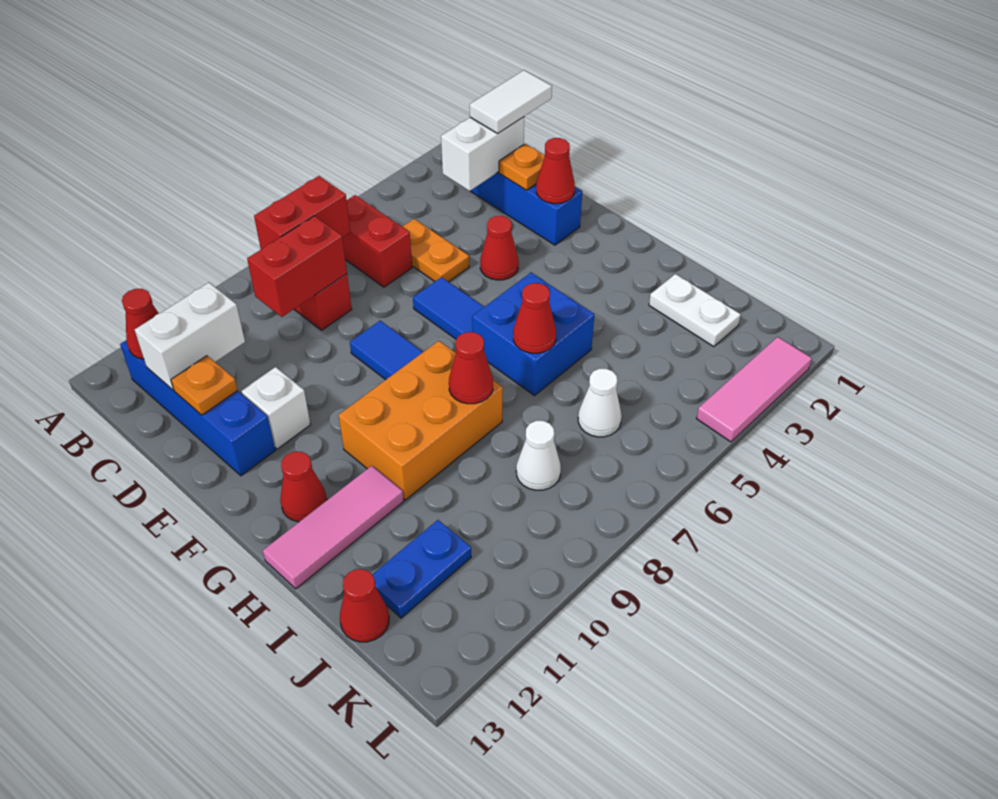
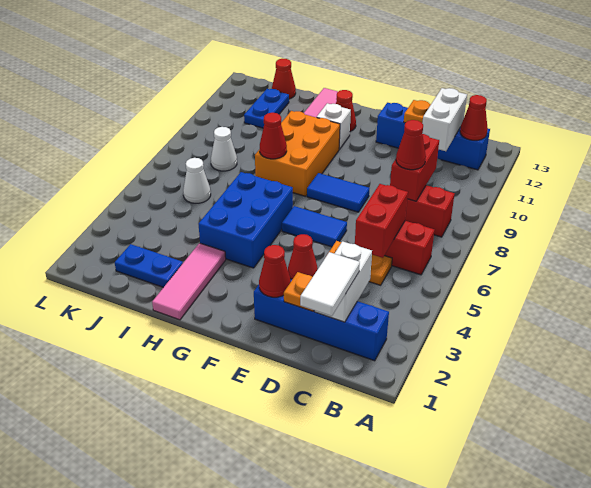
red 1x2 brick [254,176,350,249] -> red 1x2 brick moved to [355,184,408,258]
white 1x1 brick [241,367,311,449] -> white 1x1 brick moved to [317,103,351,150]
blue 2x2 brick [472,273,594,396] -> blue 2x3 brick [199,172,293,268]
red 1x1 cone [513,283,556,353] -> red 1x1 cone moved to [396,120,426,170]
white 1x2 plate [649,274,741,347] -> blue 1x2 plate [115,244,183,287]
pink 1x3 tile [697,337,812,442] -> pink 1x3 tile moved to [152,243,226,320]

